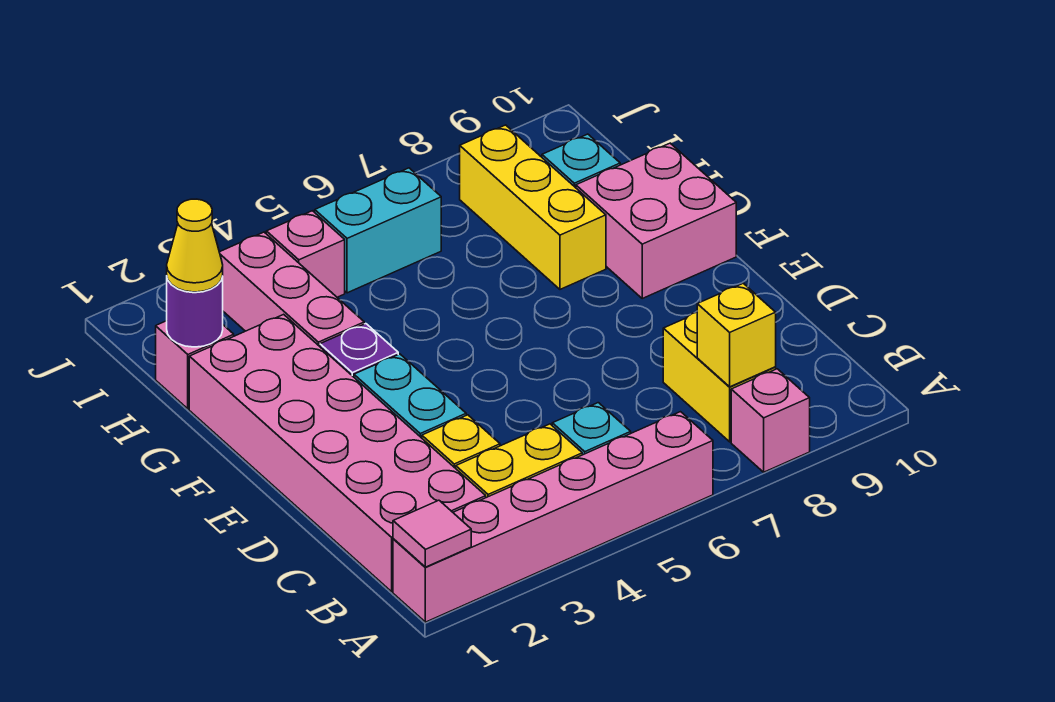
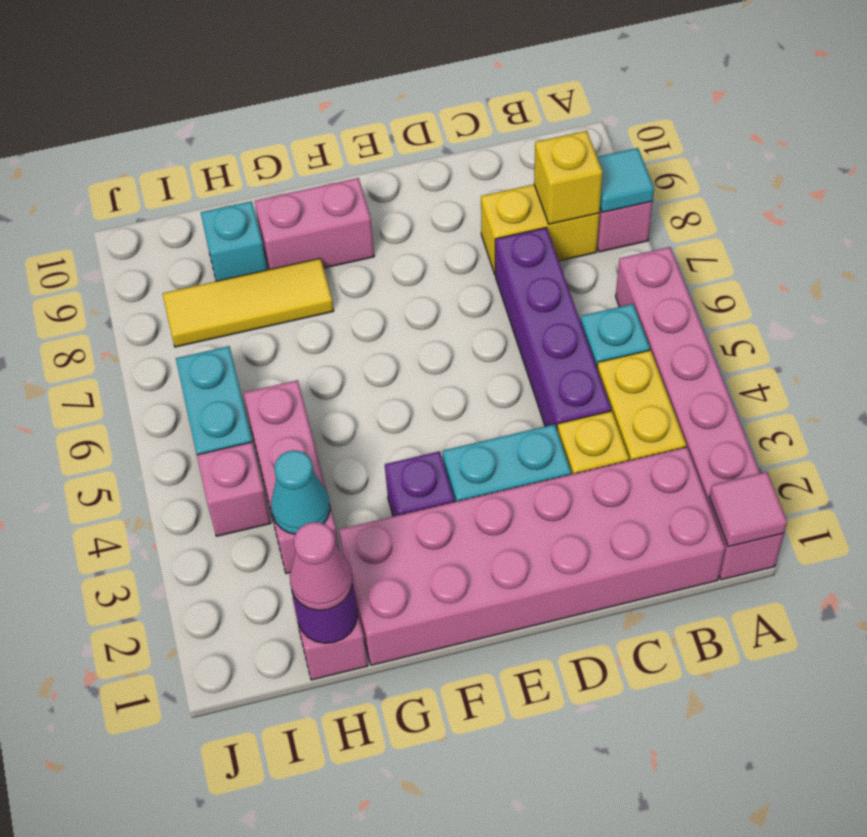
none -> cyan 1x1 tile [597,148,654,212]
none -> purple 1x4 brick [495,228,611,430]
pink 2x2 brick [576,143,736,298] -> pink 1x2 brick [255,178,374,270]
pink 1x3 brick [219,232,364,346] -> pink 1x3 brick turned to [244,380,339,573]
yellow 1x3 brick [460,125,606,289] -> yellow 1x3 tile [163,258,334,347]
yellow 1x1 cone [167,199,223,292] -> pink 1x1 cone [290,522,352,610]
none -> cyan 1x1 cone [271,451,330,534]

